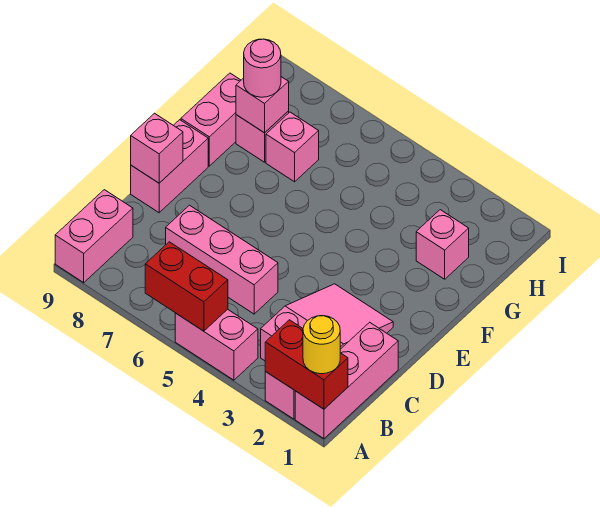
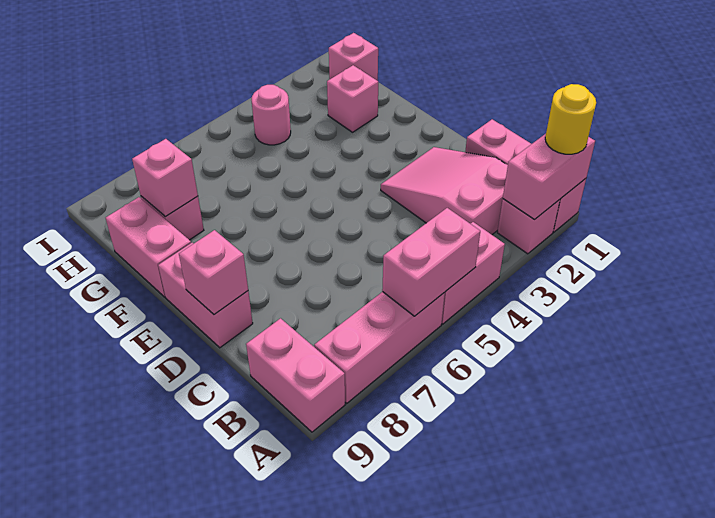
red 1x2 brick [265,320,348,409] -> pink 1x2 brick [503,134,595,219]
red 1x2 brick [145,242,228,331] -> pink 1x2 brick [382,208,480,316]
pink 1x3 brick [166,205,278,314] -> pink 1x3 brick moved to [314,292,445,403]
pink 1x1 brick [266,112,319,182] -> pink 1x1 brick moved to [329,33,378,81]
pink 1x1 round brick [244,39,281,97] -> pink 1x1 round brick moved to [252,85,291,145]

